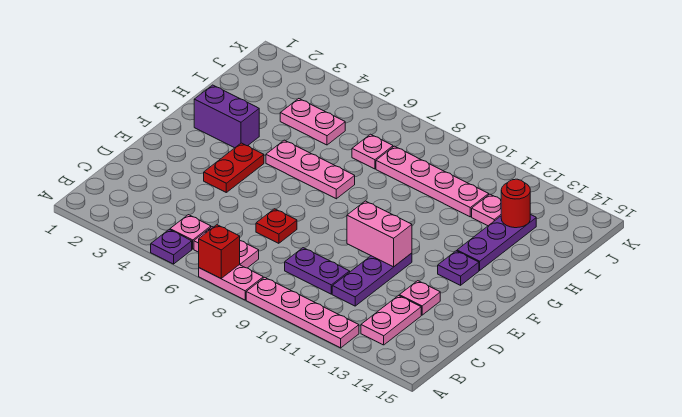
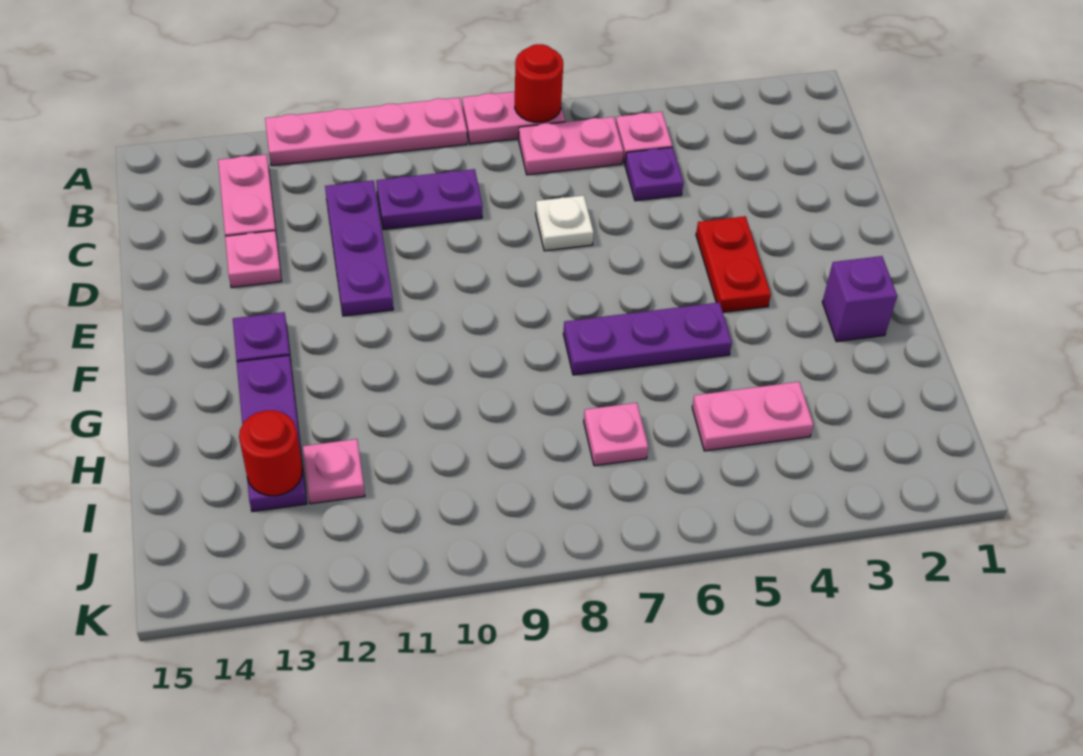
purple 1x1 plate [151,230,192,264] -> purple 1x1 plate moved to [625,147,683,201]
red 1x1 brick [199,225,240,278] -> red 1x1 round brick [515,44,563,122]
red 1x1 plate [256,209,297,243] -> white 1x1 plate [536,195,594,251]
pink 1x2 brick [347,201,412,267] -> none
purple 1x2 brick [194,85,259,148] -> purple 1x1 brick [822,256,897,342]
pink 1x3 plate [266,140,355,199] -> purple 1x3 plate [563,302,732,375]
pink 1x4 plate [376,146,489,217] -> none

